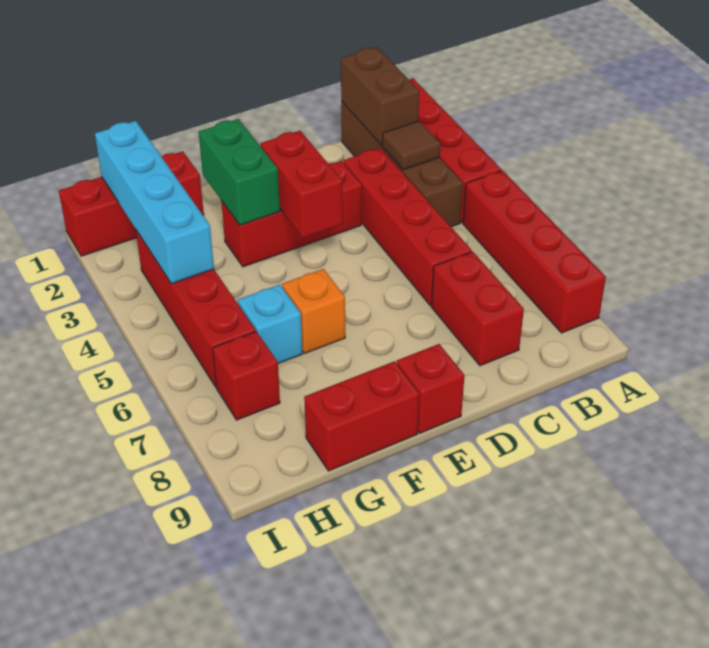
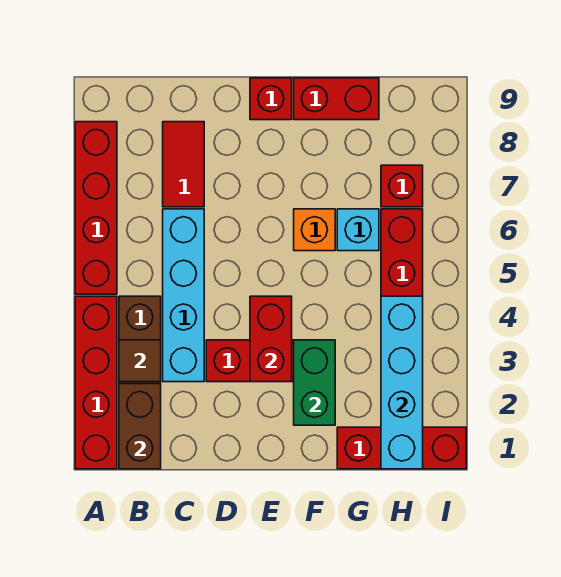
red 1x4 brick [343,148,472,306] -> cyan 1x4 brick [163,209,204,382]
red 1x2 brick [432,252,524,366] -> red 1x2 tile [163,122,204,207]

